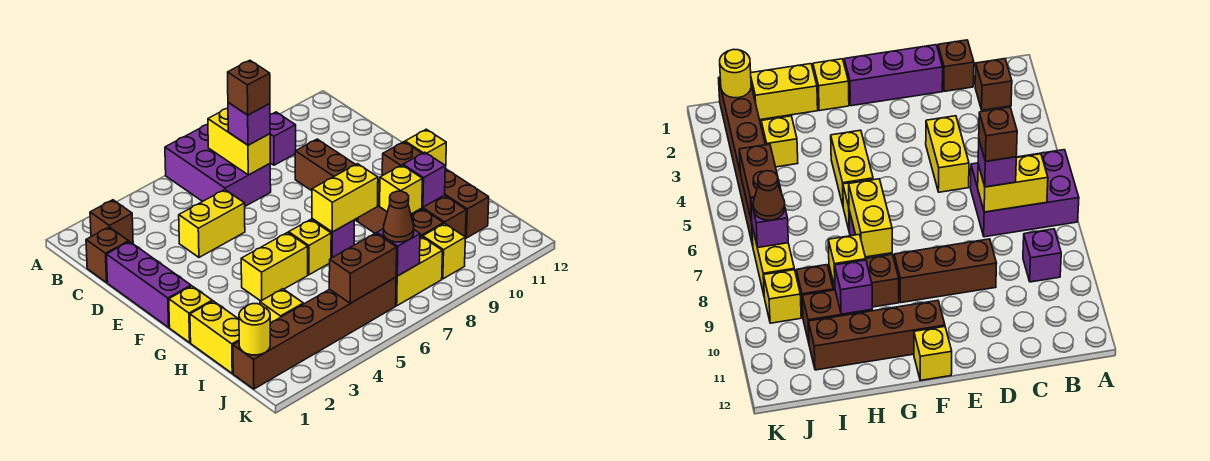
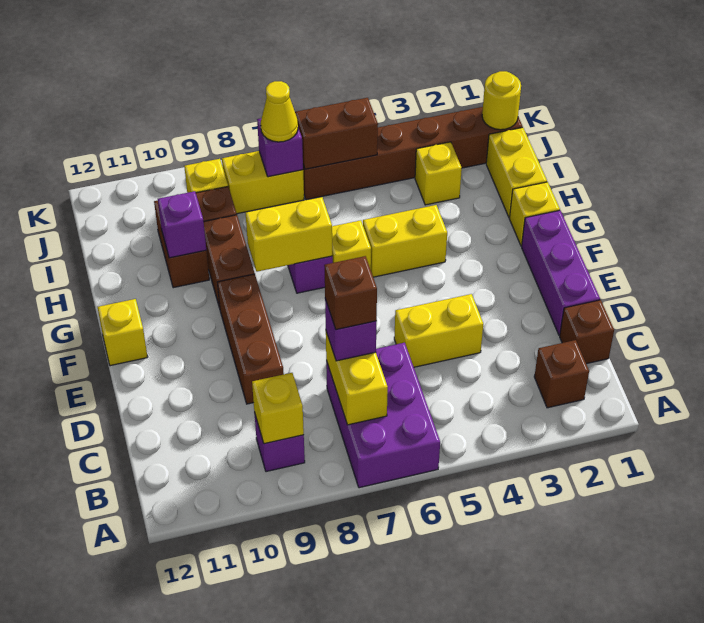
brown 1x4 brick [382,142,489,238] -> none
yellow 1x1 brick [380,165,423,214] -> yellow 1x1 brick moved to [252,373,304,444]
brown 1x1 cone [383,191,414,242] -> yellow 1x1 cone [261,81,298,142]

